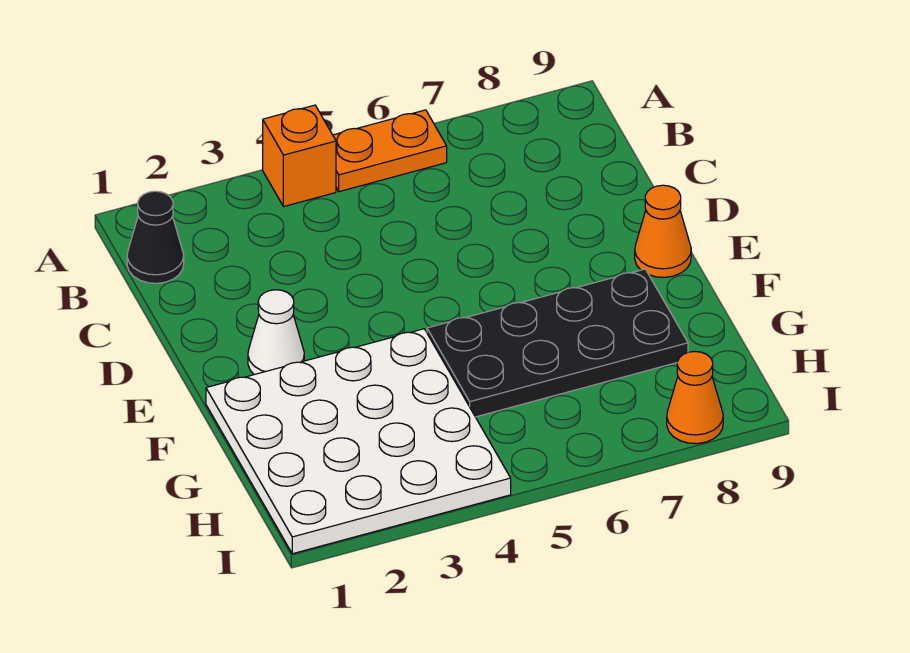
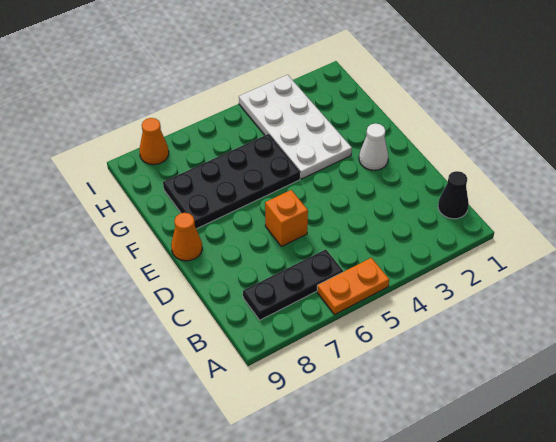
orange 1x1 brick [263,105,336,207] -> orange 1x1 brick moved to [265,190,308,246]
none -> black 1x3 plate [243,249,343,320]
white 4x4 plate [206,329,511,554] -> white 2x4 plate [239,75,352,179]

